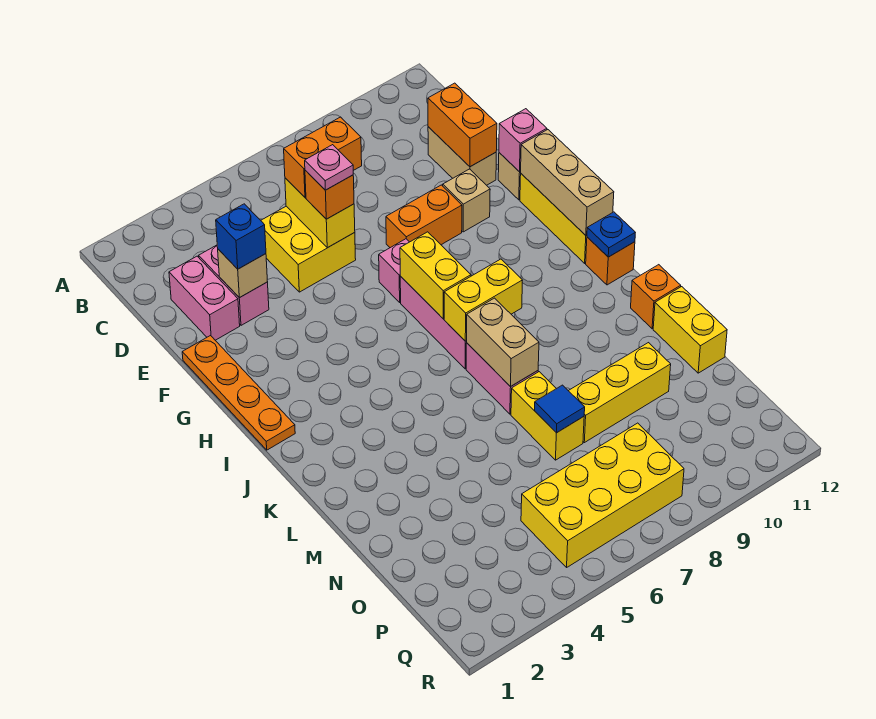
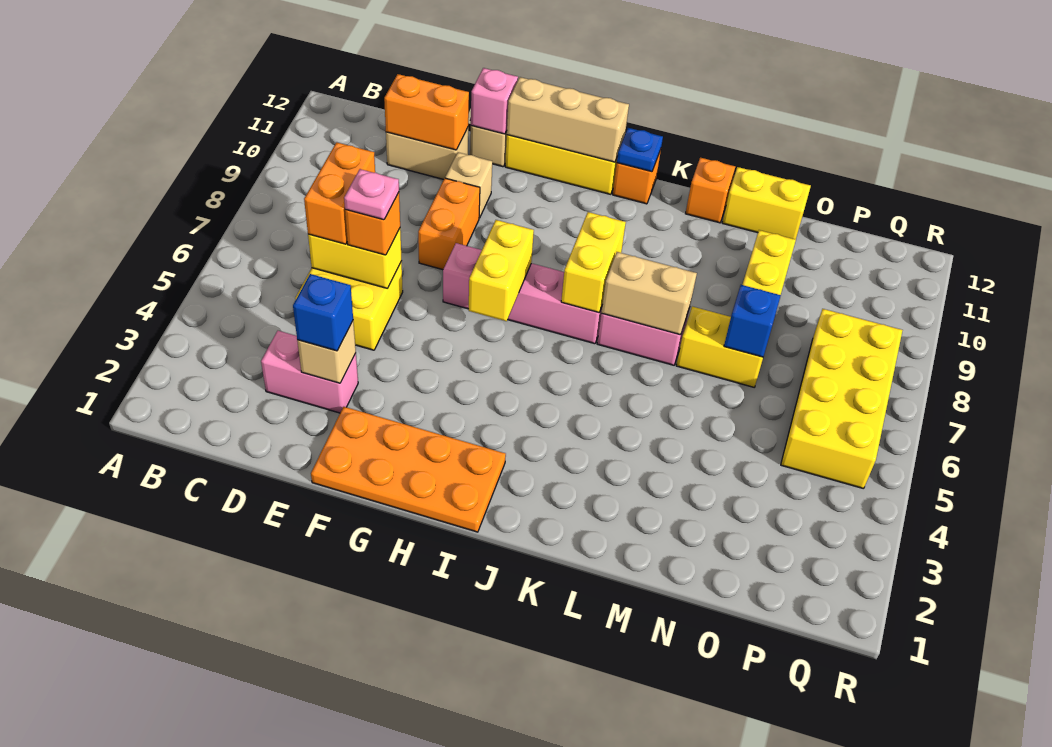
pink 1x2 brick [169,256,240,340] -> none
orange 1x4 plate [182,336,295,450] -> orange 2x4 plate [311,407,506,532]
yellow 1x2 brick [400,232,471,319] -> yellow 1x2 brick turned to [469,220,534,321]
blue 1x1 tile [535,385,585,433] -> blue 1x1 brick [724,285,781,357]

